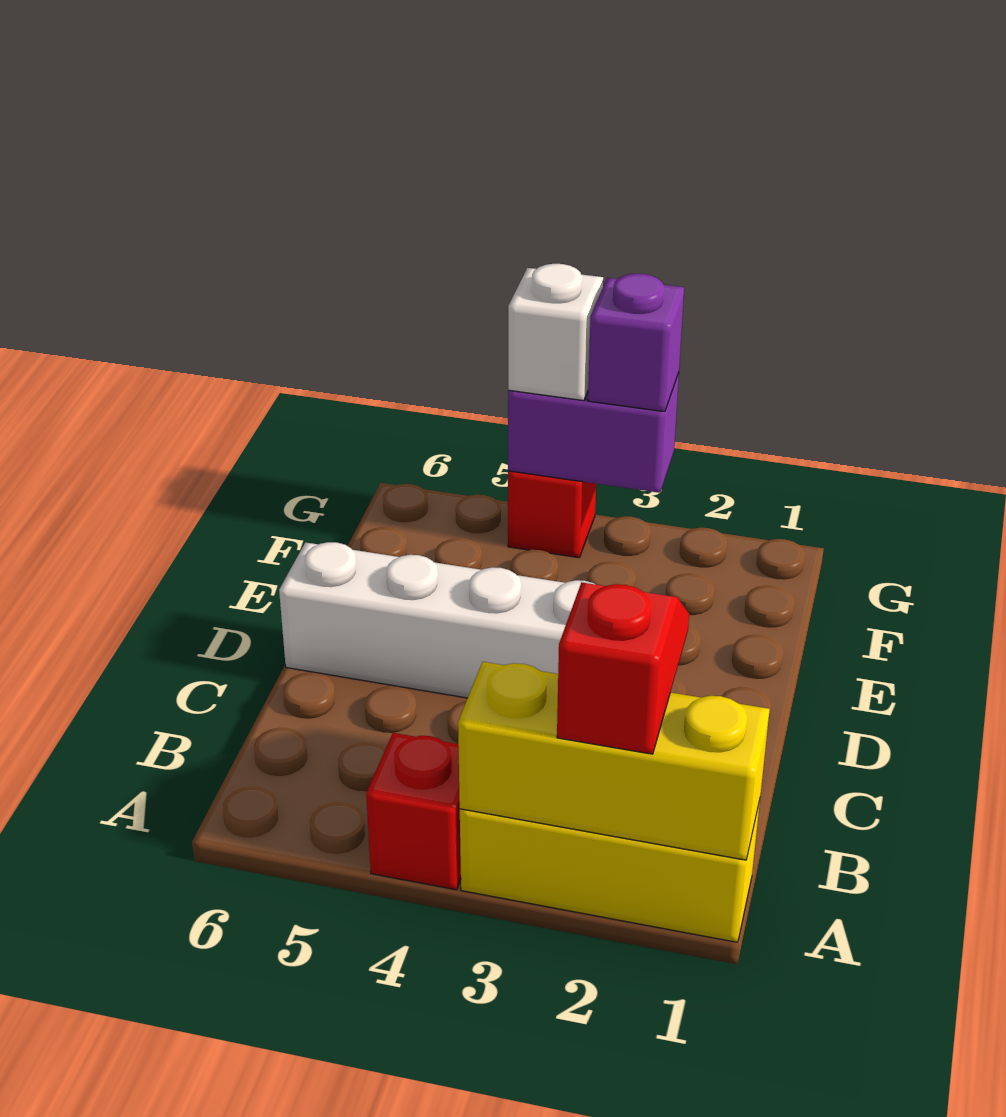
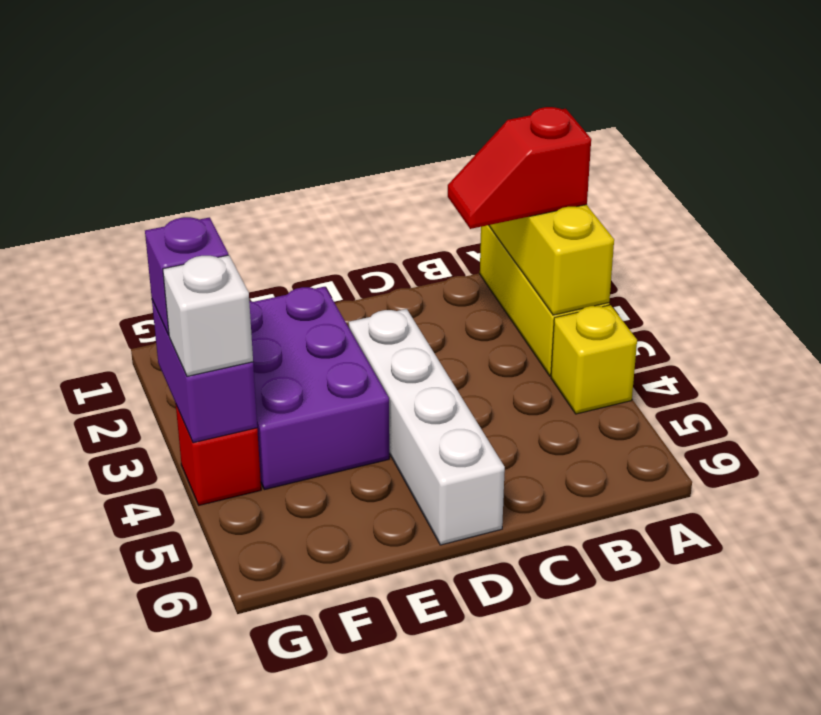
red 1x1 brick [366,733,461,890] -> yellow 1x1 brick [551,305,637,414]
none -> purple 2x3 brick [249,287,389,489]

